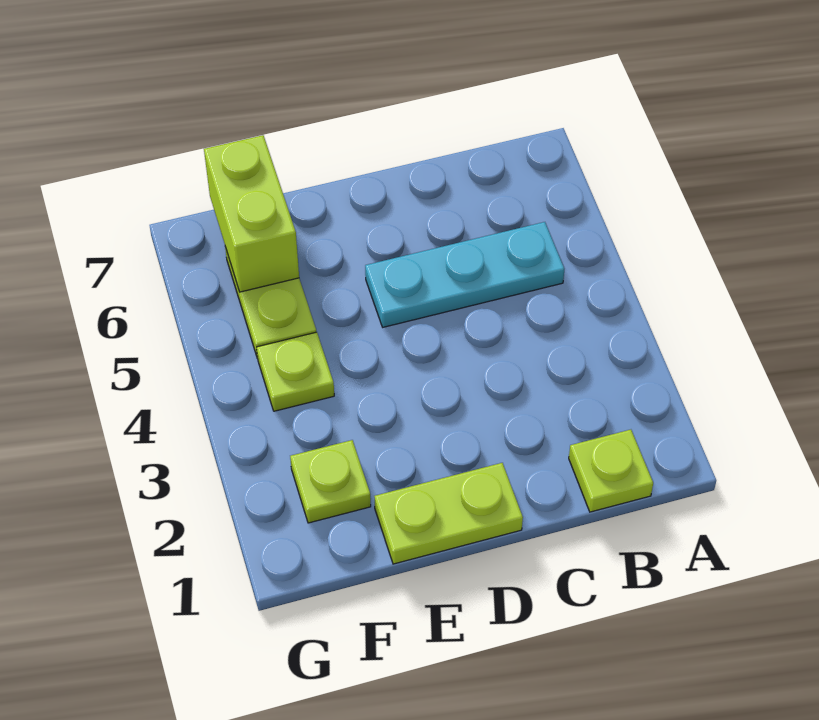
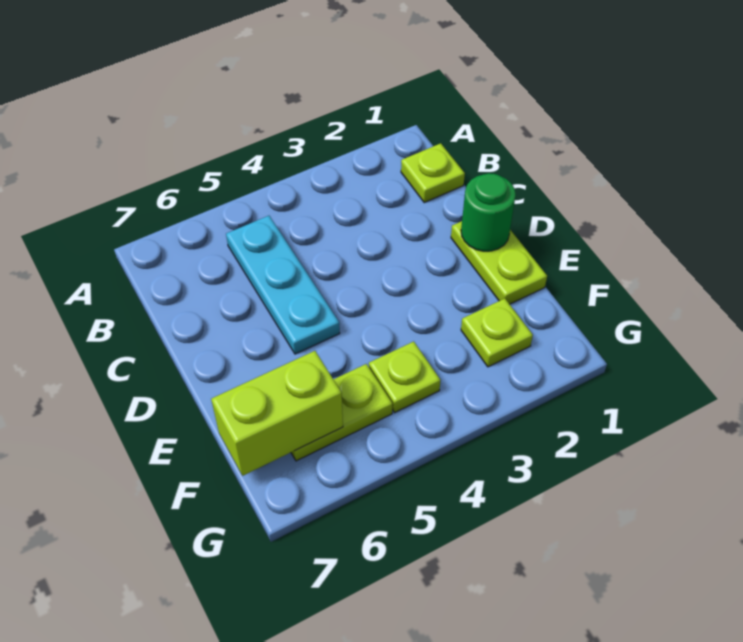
none -> green 1x1 round brick [461,173,516,251]

